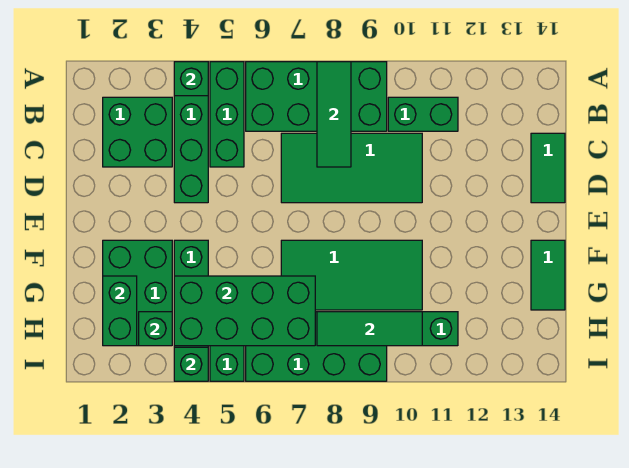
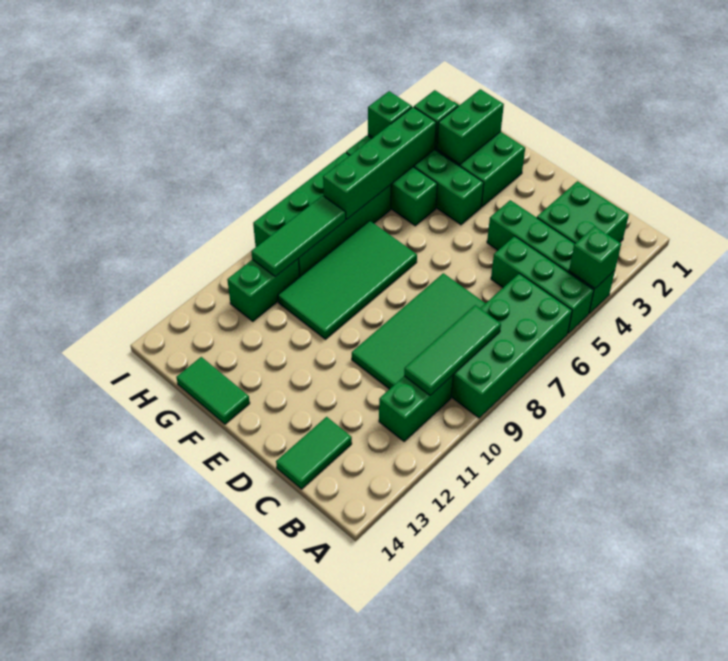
green 1x3 tile [317,62,351,167] -> green 1x3 tile turned to [404,305,501,395]
green 1x2 tile [531,133,565,203] -> green 1x2 tile turned to [276,417,352,489]
green 1x2 brick [103,276,137,346] -> green 1x2 brick turned to [437,89,504,164]
green 2x4 brick [174,276,315,346] -> green 1x4 brick [323,107,436,219]

